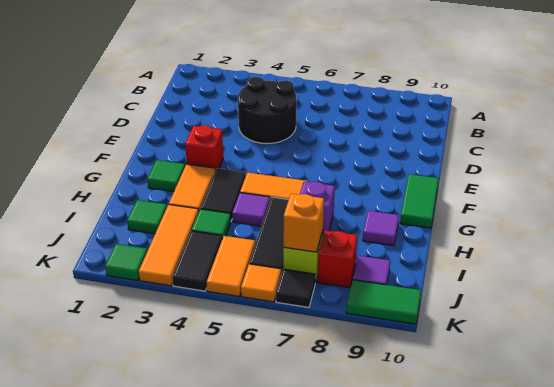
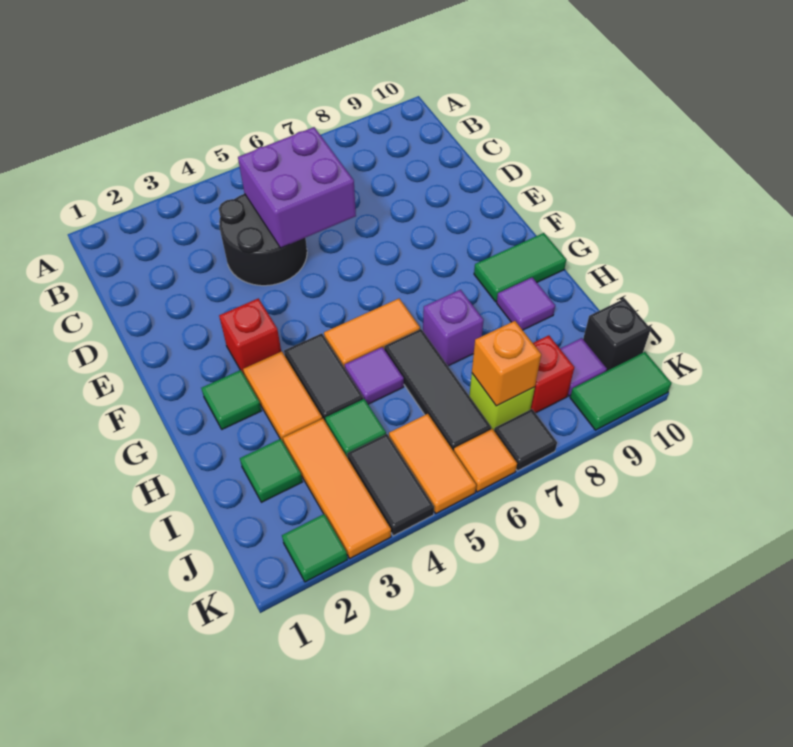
none -> purple 2x2 brick [238,127,356,248]
green 1x2 tile [400,174,439,228] -> green 1x2 tile turned to [474,233,566,302]
none -> black 1x1 brick [583,299,651,371]

